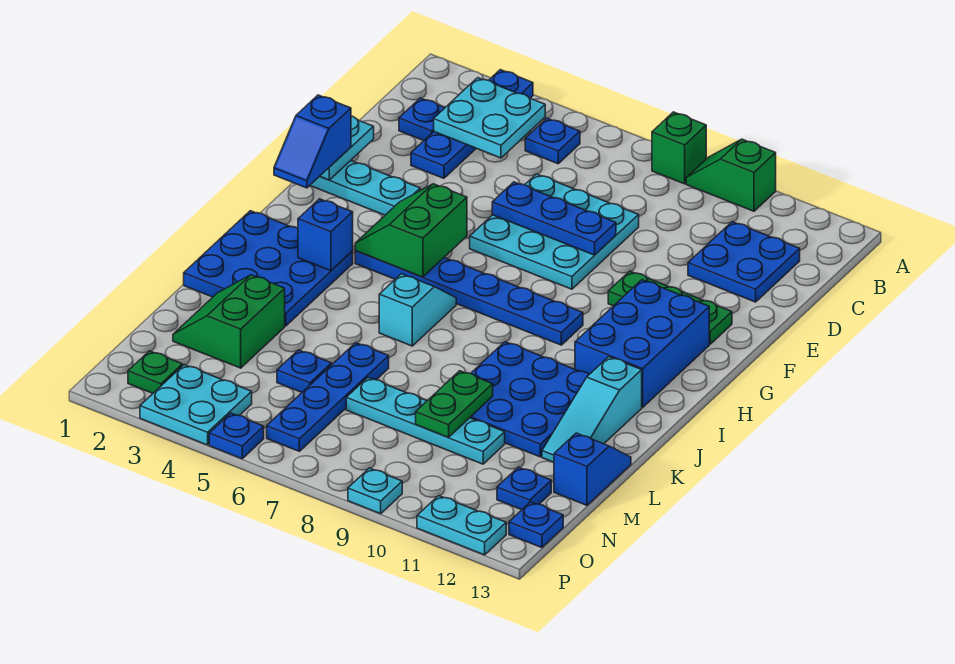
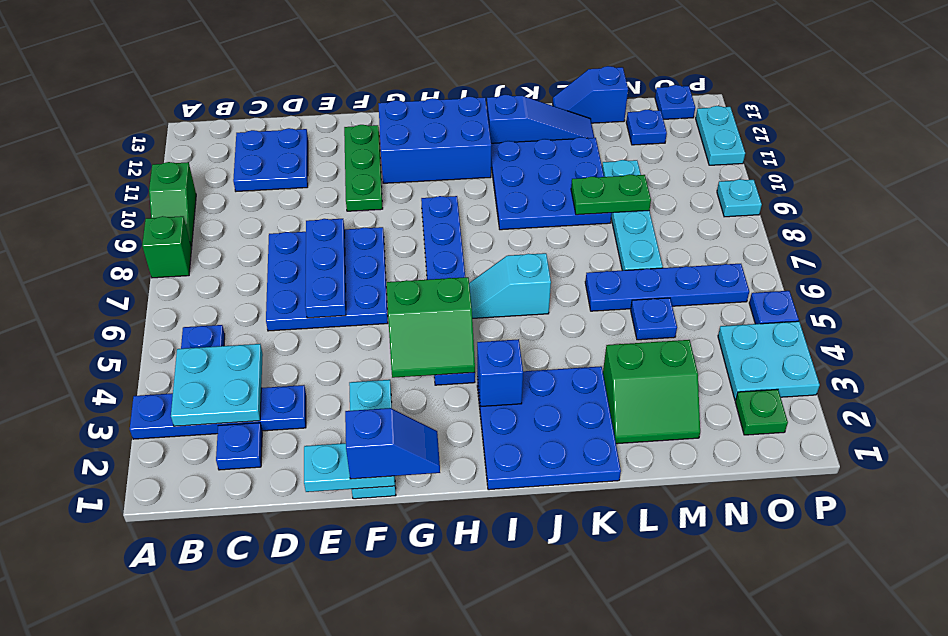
cyan 3x3 plate [470,174,639,289] -> blue 3x3 plate [266,227,388,331]
cyan 1x3 slope [542,357,642,462] -> blue 1x3 slope [487,95,594,143]

